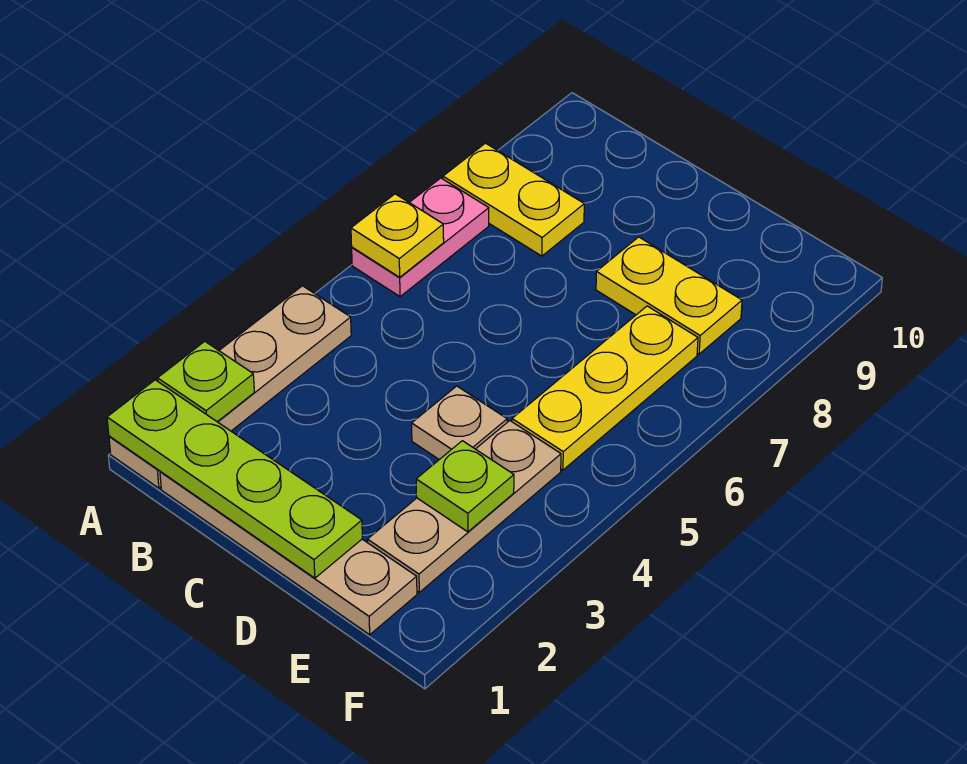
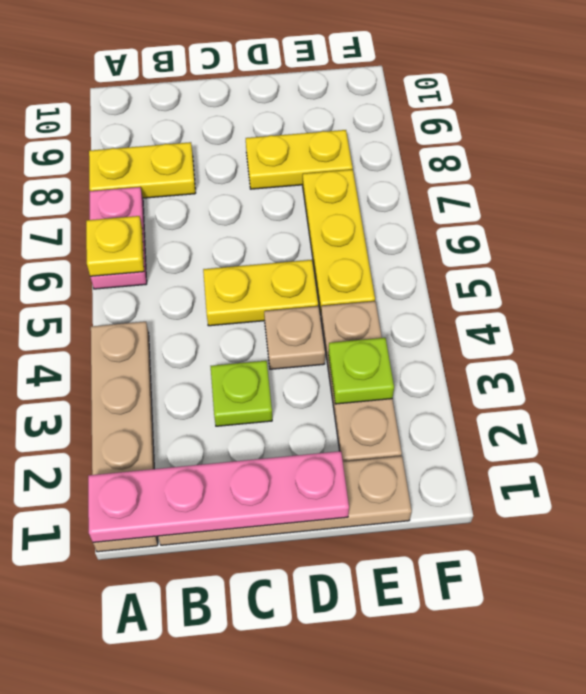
lime 1x4 plate [107,380,362,578] -> pink 1x4 plate [88,451,349,542]
lime 1x1 plate [158,341,254,422] -> lime 1x1 plate moved to [211,361,272,426]
none -> yellow 1x2 plate [203,260,318,326]

